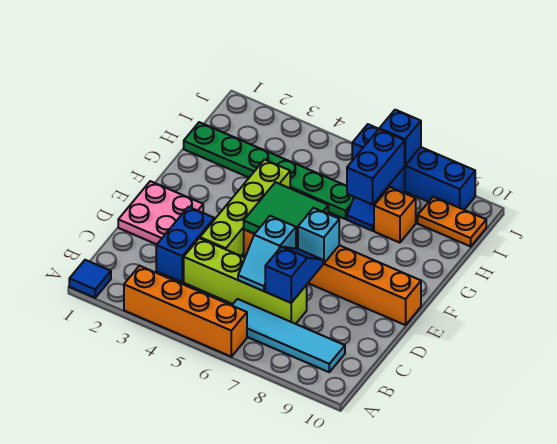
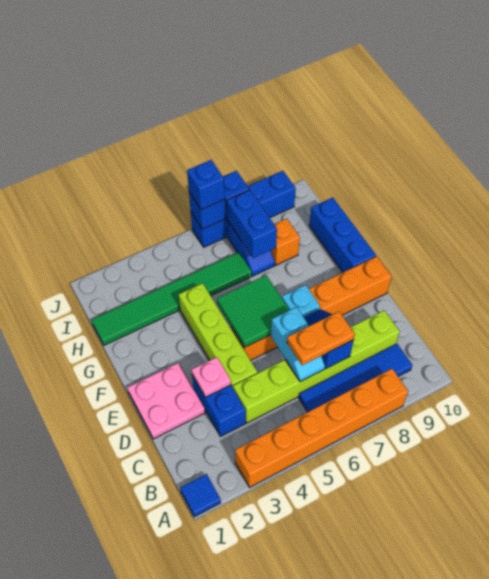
orange 1x4 brick [124,266,247,357] -> orange 1x6 brick [235,369,408,487]
cyan 1x4 tile [232,299,345,372] -> blue 1x4 tile [299,344,412,412]
lime 1x4 brick [184,238,307,324] -> lime 1x6 brick [233,310,400,423]
none -> pink 1x1 plate [192,357,231,397]
cyan 1x1 brick [298,208,339,264] -> cyan 1x1 plate [282,285,320,317]
none -> blue 1x3 brick [309,198,376,272]
green 1x6 plate [184,122,354,219] -> green 1x6 tile [92,252,252,345]
orange 1x2 plate [418,197,486,246] -> orange 1x2 plate moved to [287,312,355,365]
none -> blue 1x1 brick [189,192,225,229]
none -> blue 1x1 brick [187,160,225,210]

